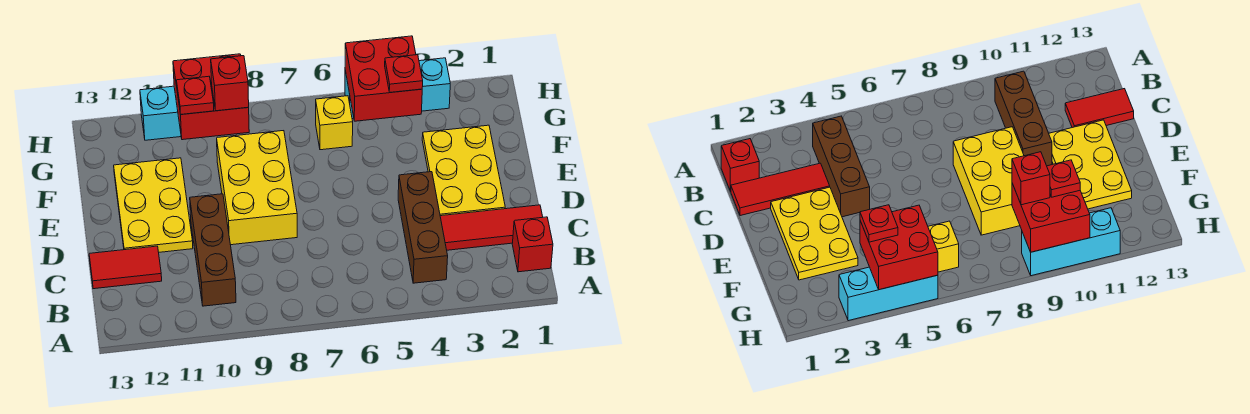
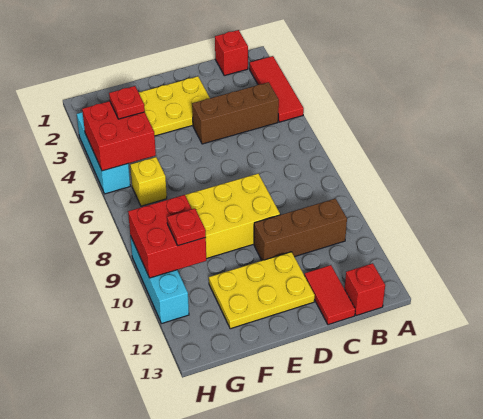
red 1x3 tile [440,205,543,250] -> red 1x3 tile moved to [250,56,304,122]
red 1x1 brick [211,56,249,111] -> red 1x1 brick moved to [345,263,385,316]

